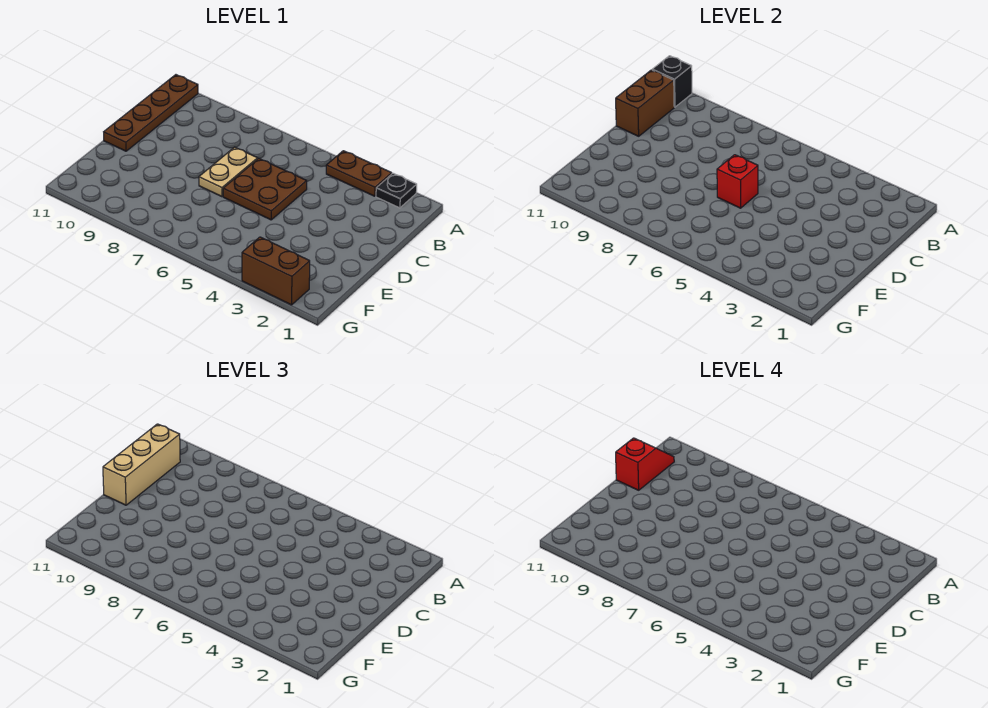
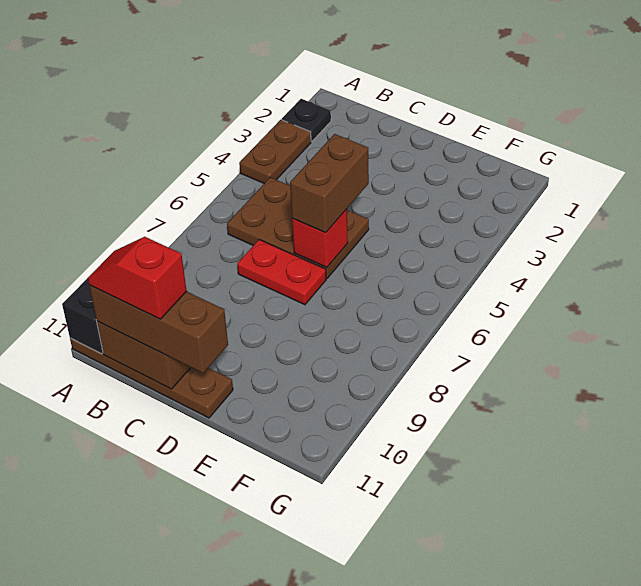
tan 1x3 brick [103,424,180,505] -> brown 1x3 brick [89,285,228,373]
brown 2x2 plate [223,159,307,220] -> brown 2x3 plate [227,177,369,279]
tan 1x2 plate [199,147,258,197] -> red 1x2 plate [237,240,326,305]
brown 1x2 brick [242,237,310,305] -> brown 1x2 brick moved to [290,134,369,233]

